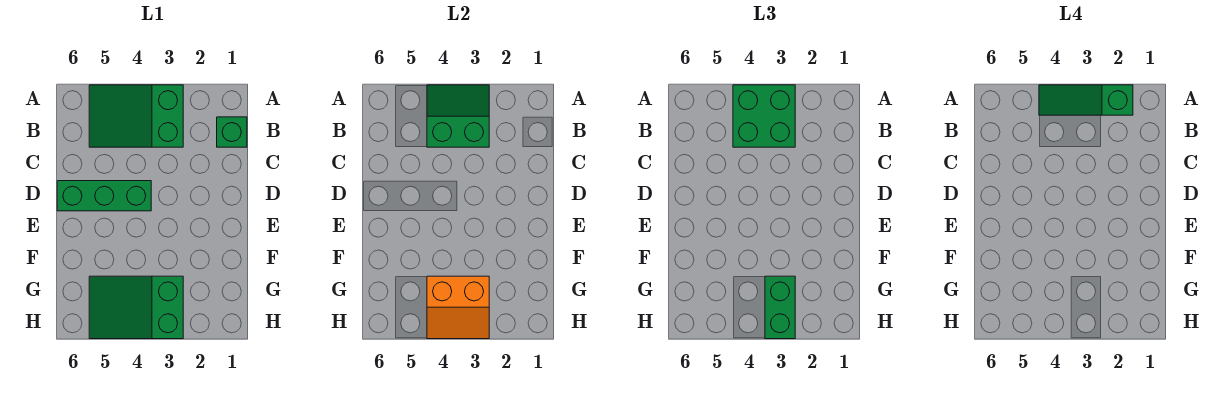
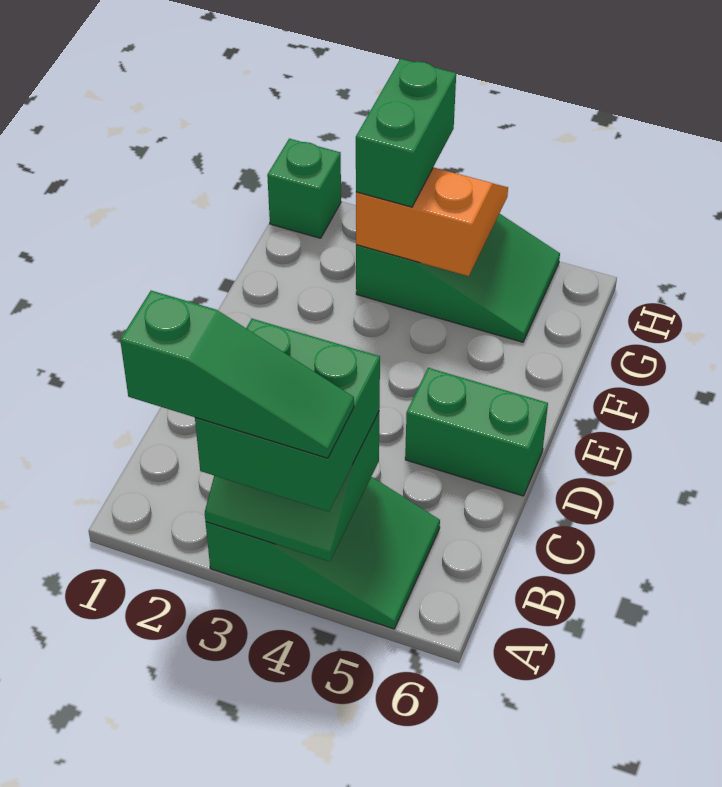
green 1x1 brick [217,117,247,147] -> green 1x1 brick moved to [267,139,341,238]
green 1x3 brick [57,181,151,211] -> green 1x2 brick [405,368,548,496]

